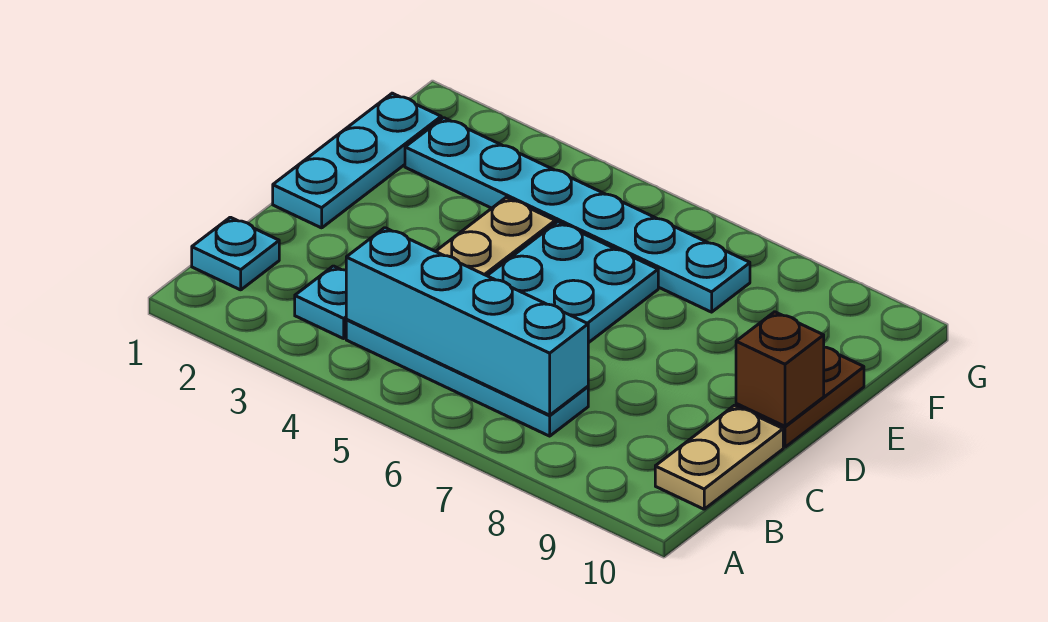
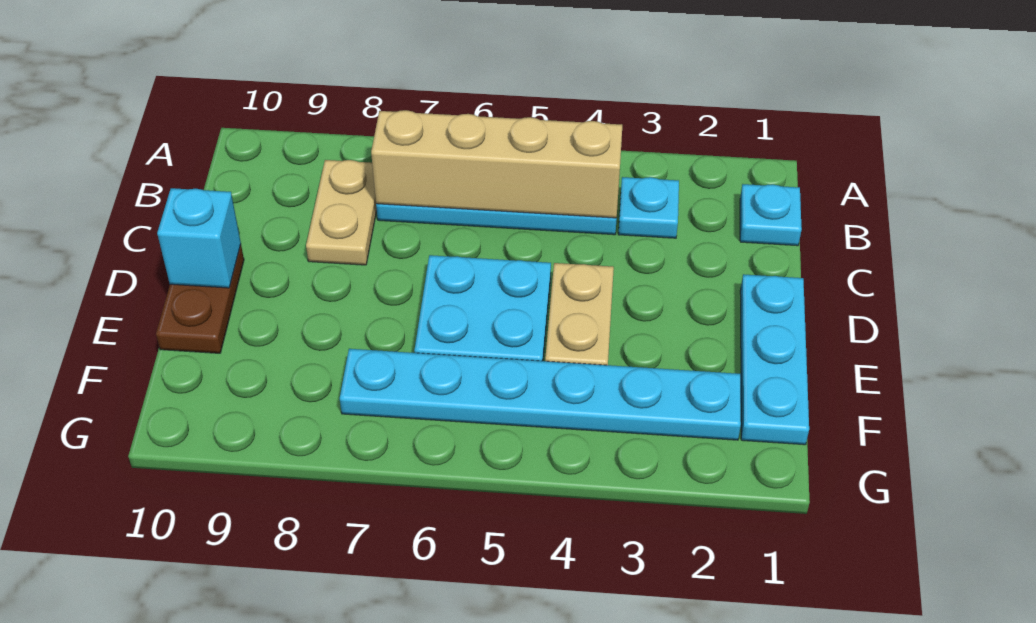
cyan 1x4 brick [346,228,588,415] -> tan 1x4 brick [371,110,622,218]
tan 1x2 plate [655,406,783,509] -> tan 1x2 plate moved to [306,160,377,265]
brown 1x1 brick [736,312,824,426] -> cyan 1x1 brick [157,188,241,288]

